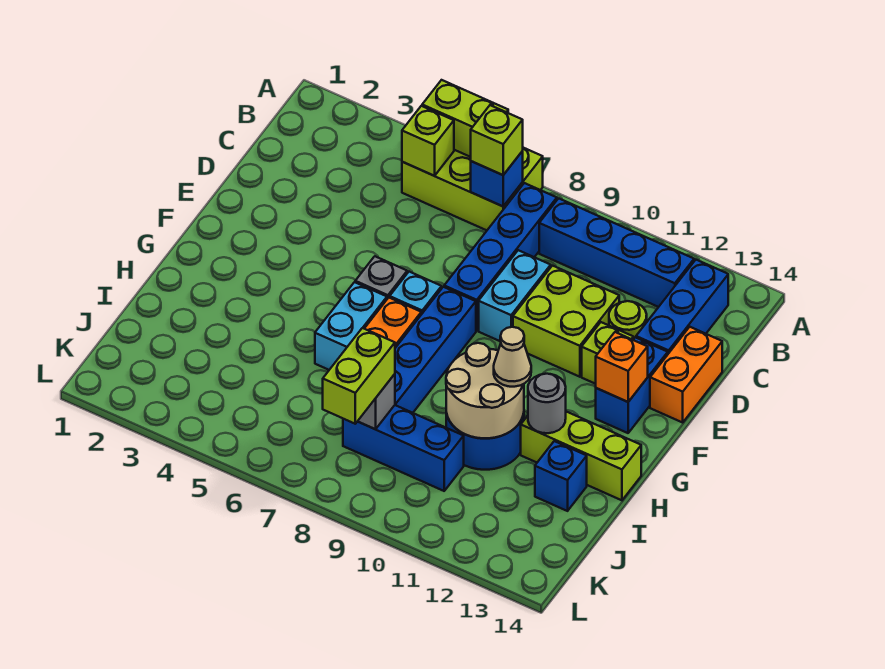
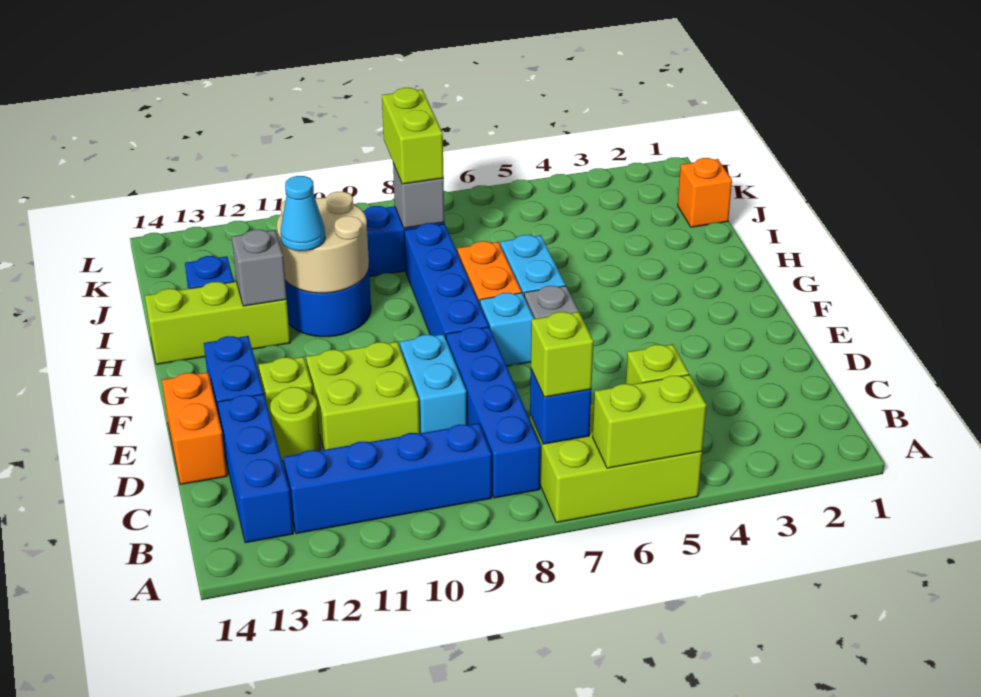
orange 1x1 brick [596,332,648,402] -> orange 1x1 brick moved to [678,158,732,227]
tan 1x1 cone [494,327,531,387] -> cyan 1x1 cone [281,176,325,251]
grey 1x1 round brick [528,374,566,433] -> grey 1x1 brick [232,230,287,306]

